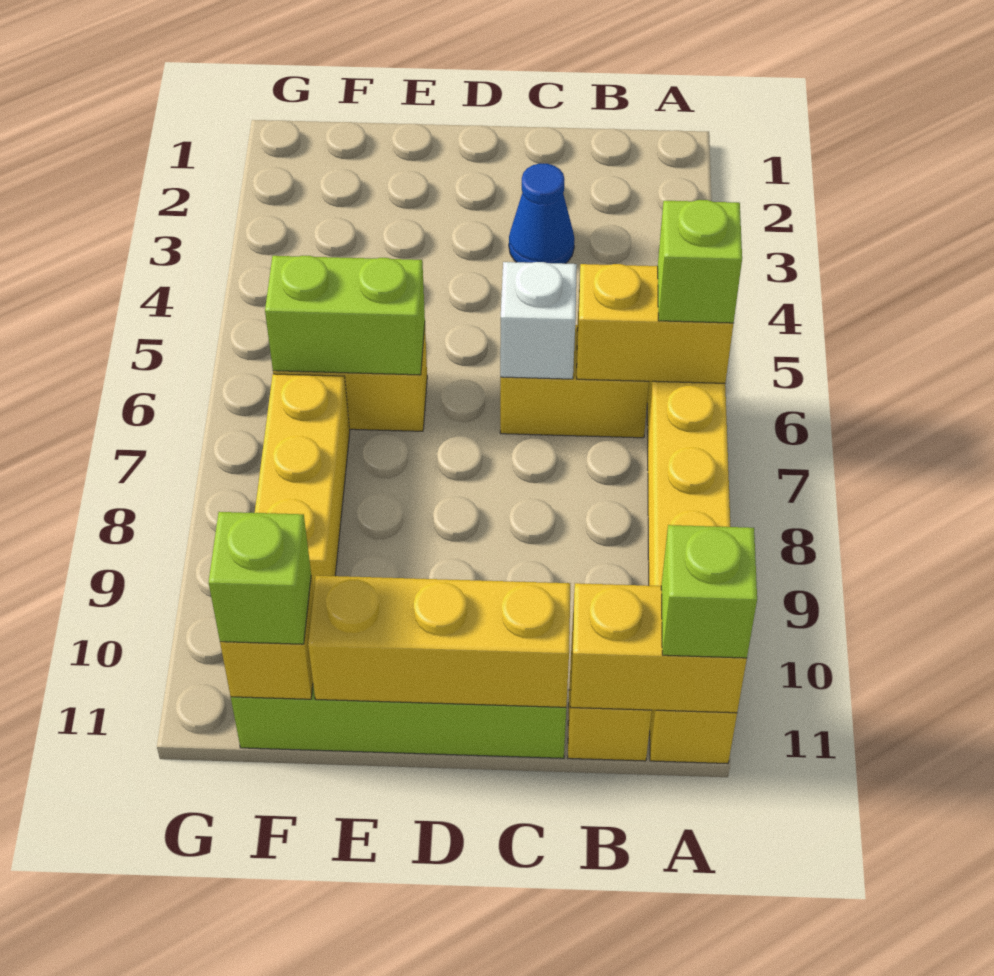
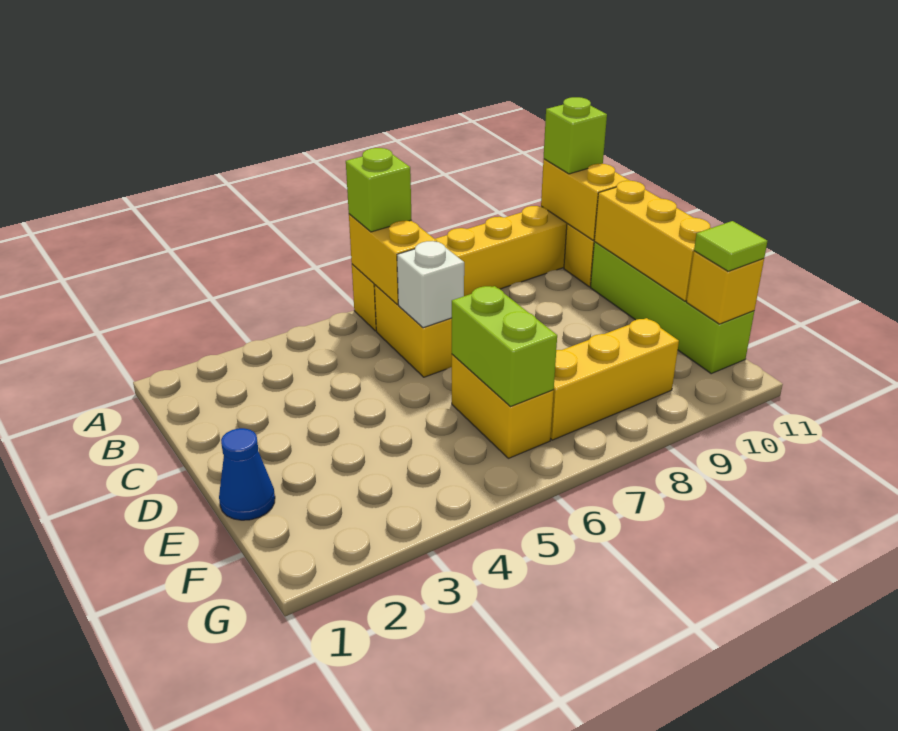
blue 1x1 cone [509,164,575,264] -> blue 1x1 cone moved to [219,428,275,520]
lime 1x1 brick [209,512,311,644] -> lime 1x1 tile [694,221,767,271]

